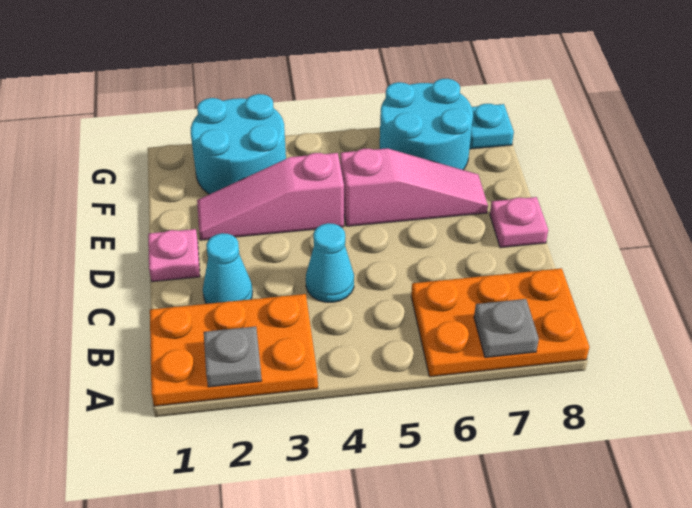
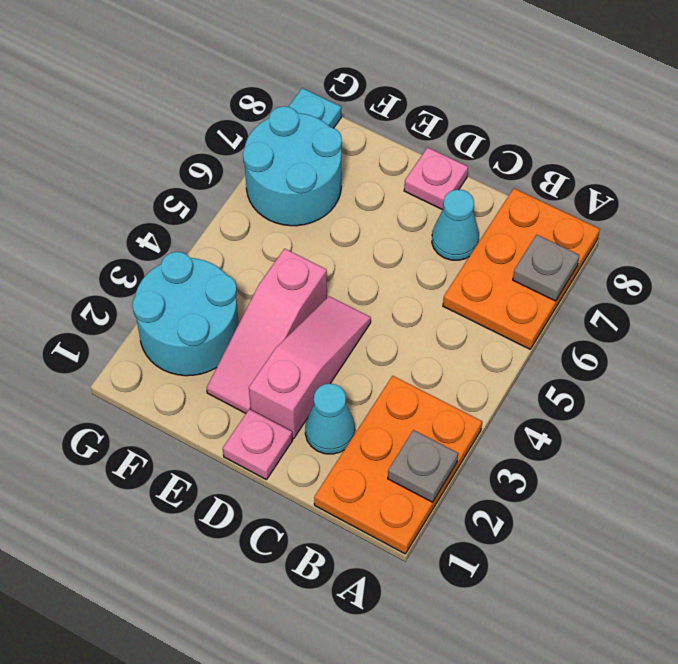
cyan 1x1 cone [306,223,354,302] -> cyan 1x1 cone moved to [432,190,479,260]
pink 1x3 slope [340,148,488,226] -> pink 1x3 slope moved to [249,296,371,438]

